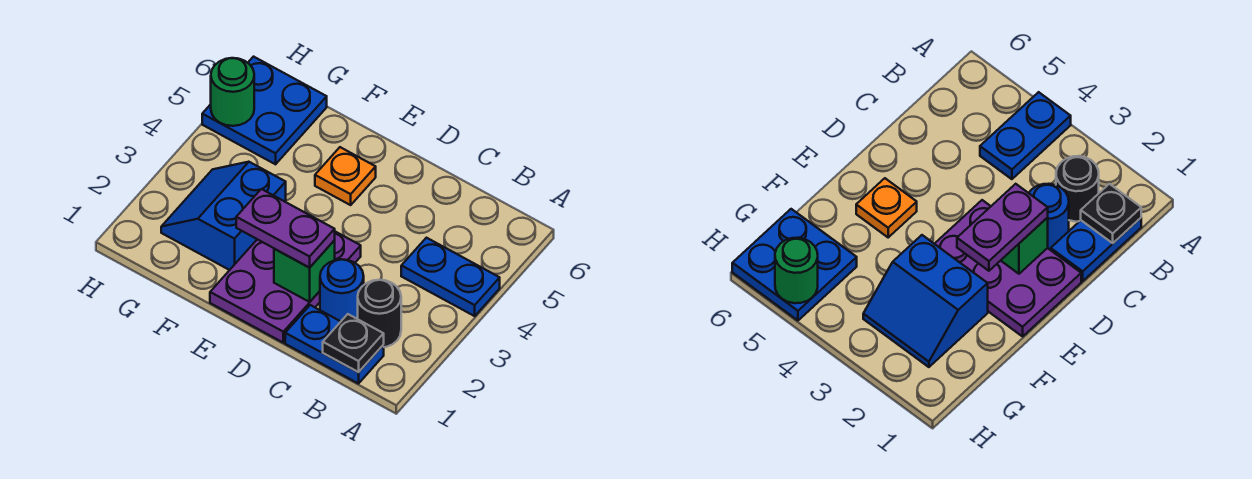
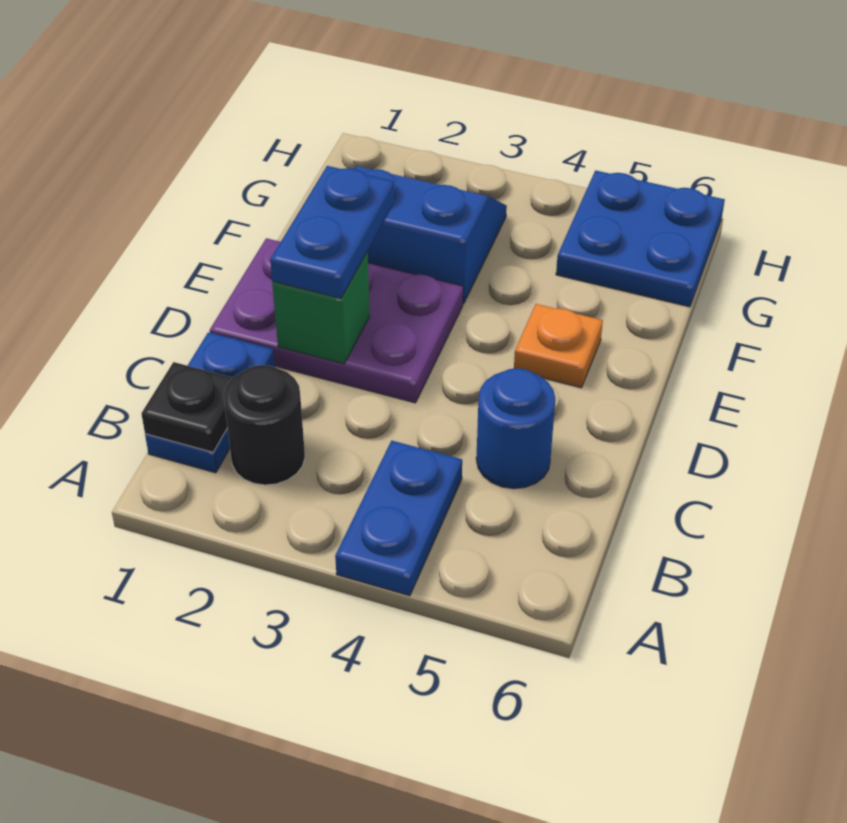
blue 1x1 round brick [320,259,364,321] -> blue 1x1 round brick moved to [476,368,555,489]
purple 1x2 plate [236,189,335,268] -> blue 1x2 plate [270,166,394,298]
green 1x1 round brick [211,58,254,126] -> none

